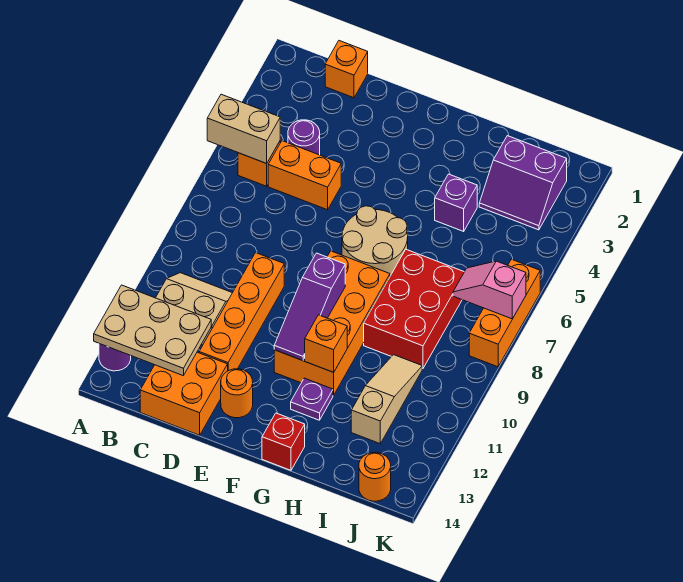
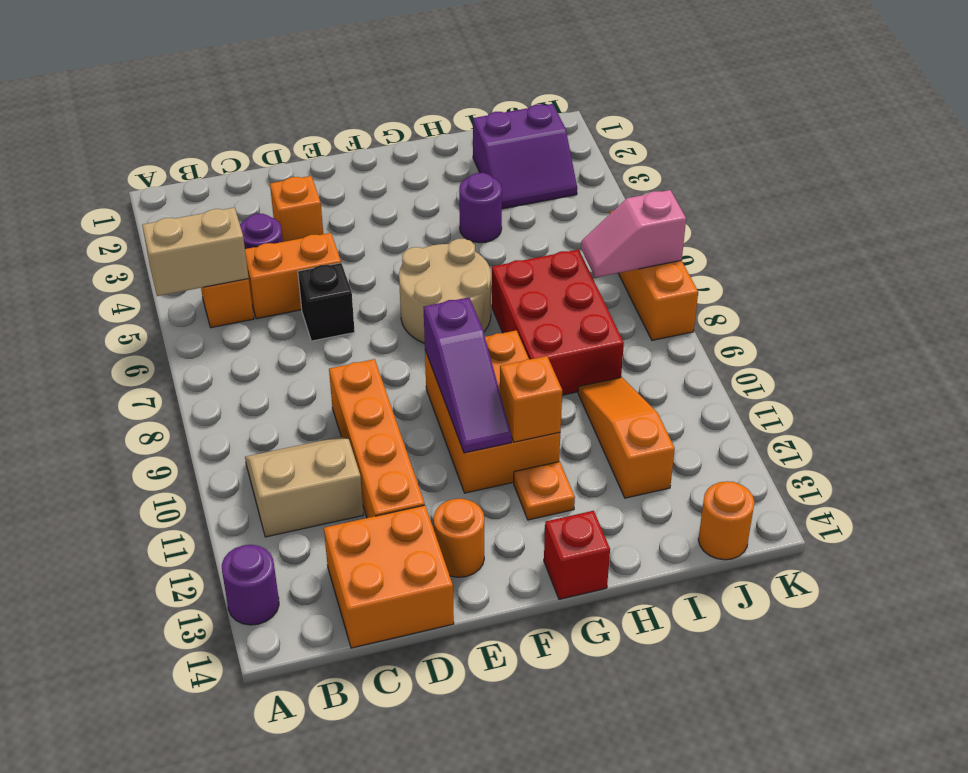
tan 2x3 plate [94,285,211,376] -> none
orange 1x1 brick [325,41,368,98] -> orange 1x1 brick moved to [270,176,323,242]
none -> black 1x1 brick [298,263,355,341]
orange 2x4 brick [274,251,390,395] -> orange 2x3 brick [425,330,560,493]
purple 1x1 plate [291,378,333,420] -> orange 1x1 plate [514,462,575,520]
purple 1x1 brick [435,174,477,231] -> purple 1x1 round brick [459,173,502,243]
tan 1x3 slope [351,355,422,444] -> orange 1x3 slope [578,377,675,498]

